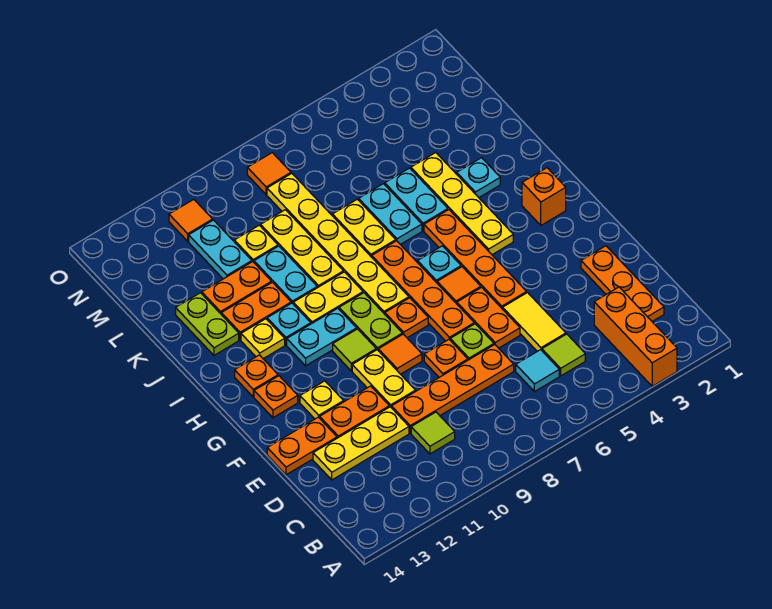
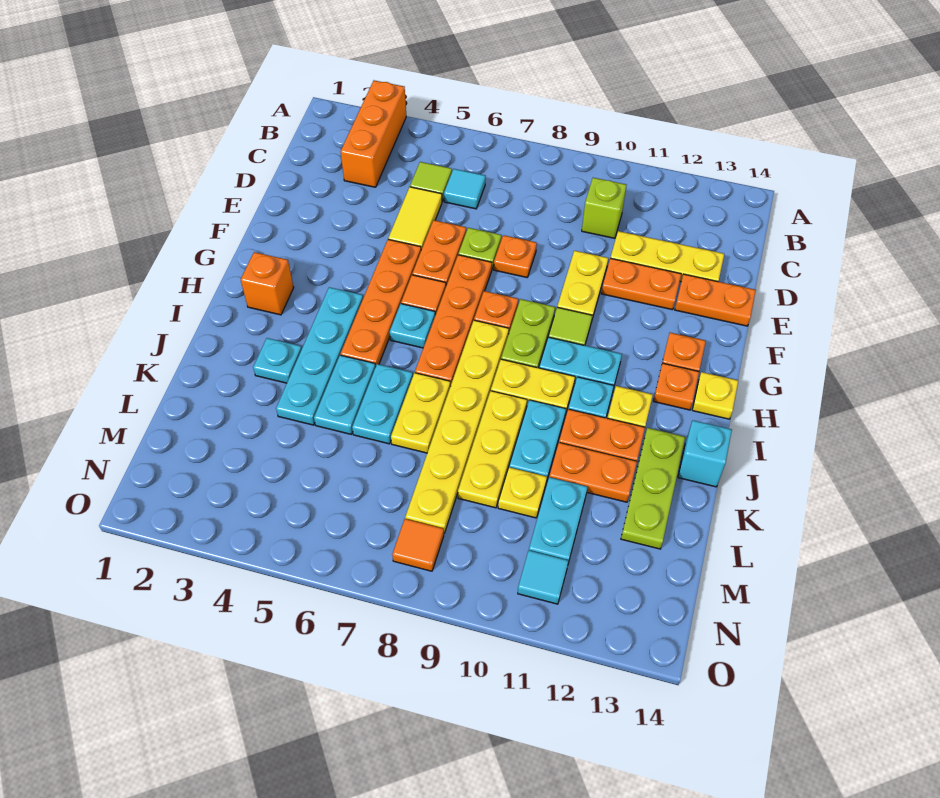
orange 1x3 plate [581,246,664,321] -> none
lime 1x1 tile [411,412,455,454] -> lime 1x1 brick [582,178,627,238]
orange 1x4 plate [392,345,514,433] -> none
orange 1x1 tile [378,334,422,374] -> none
yellow 1x1 plate [300,381,344,419] -> yellow 1x1 plate moved to [692,372,738,419]
yellow 1x4 plate [411,153,513,255] -> cyan 1x4 plate [276,287,363,425]
lime 1x2 plate [176,293,239,355] -> lime 1x3 plate [621,428,685,549]
none -> cyan 1x1 brick [678,420,732,487]
orange 1x1 tile [169,199,213,241] -> cyan 1x1 tile [518,550,569,604]

